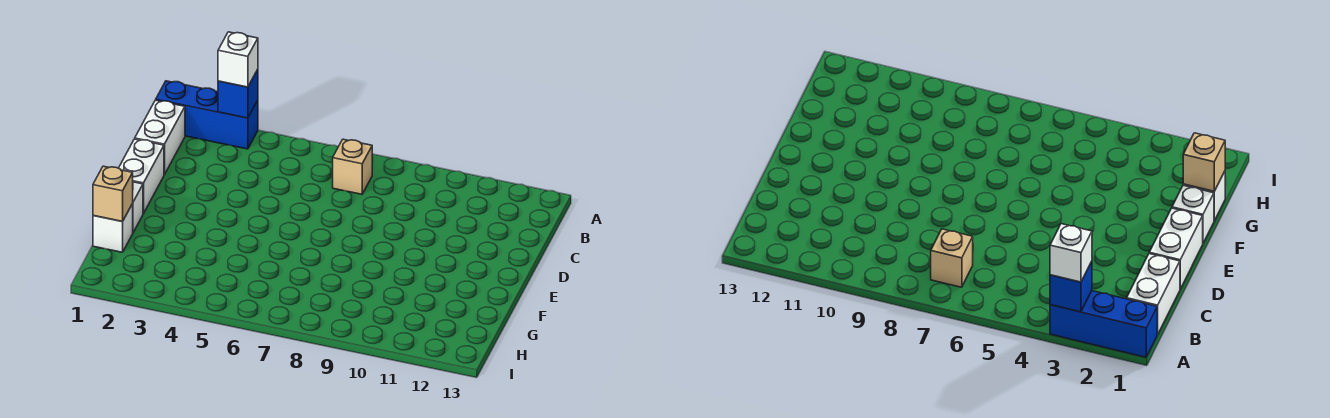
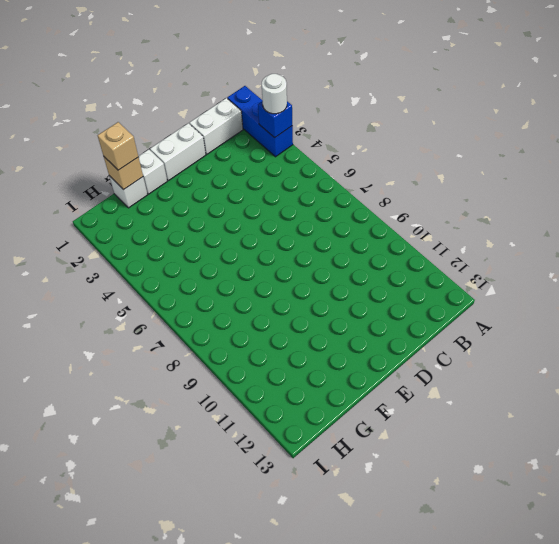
white 1x1 brick [218,32,258,87] -> white 1x1 round brick [262,74,287,114]
tan 1x1 brick [333,139,372,194] -> tan 1x1 brick moved to [98,122,138,170]

